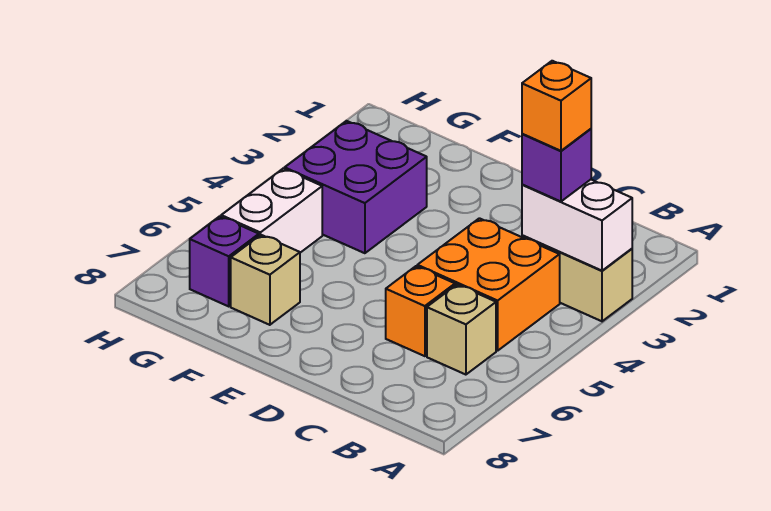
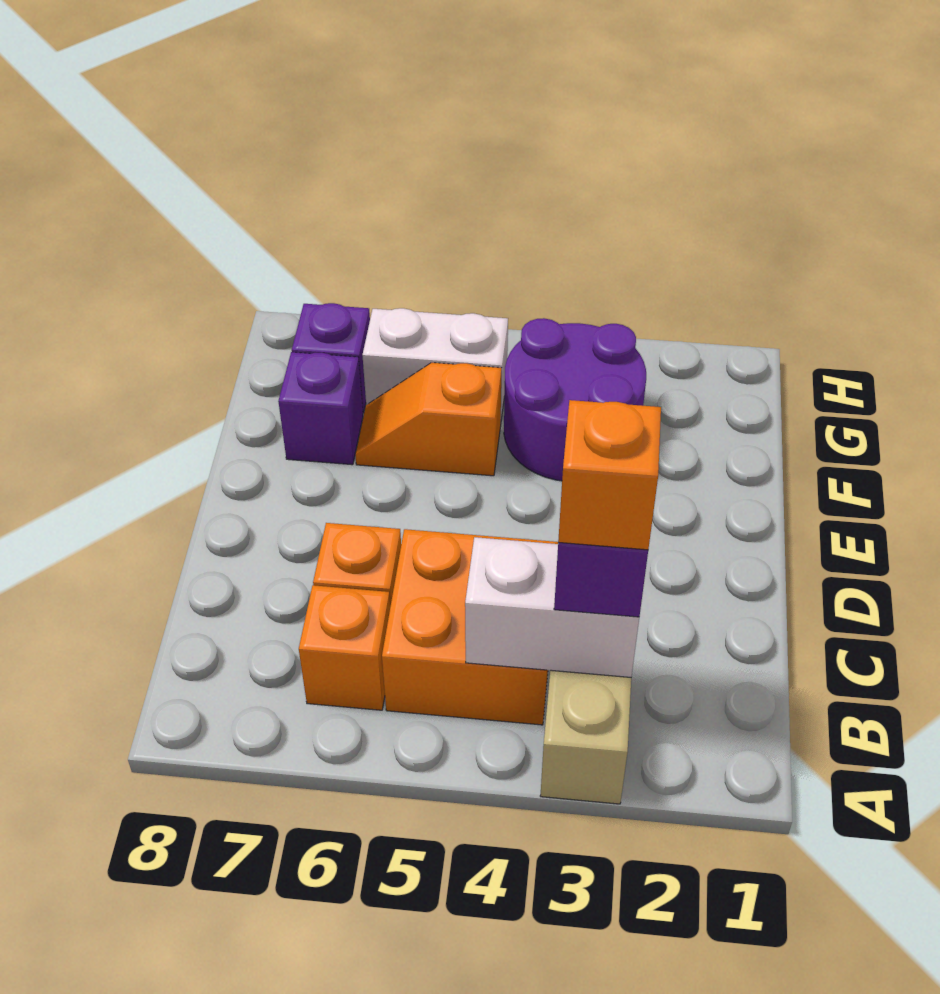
white 1x2 brick [522,180,632,271] -> white 1x2 brick turned to [465,537,639,677]
tan 1x1 brick [427,285,496,375] -> orange 1x1 brick [299,585,390,710]
purple 2x2 brick [285,121,427,253] -> purple 2x2 round brick [504,318,646,481]
none -> orange 1x2 slope [355,363,501,476]
tan 1x1 brick [231,235,300,325] -> purple 1x1 brick [278,352,363,465]

